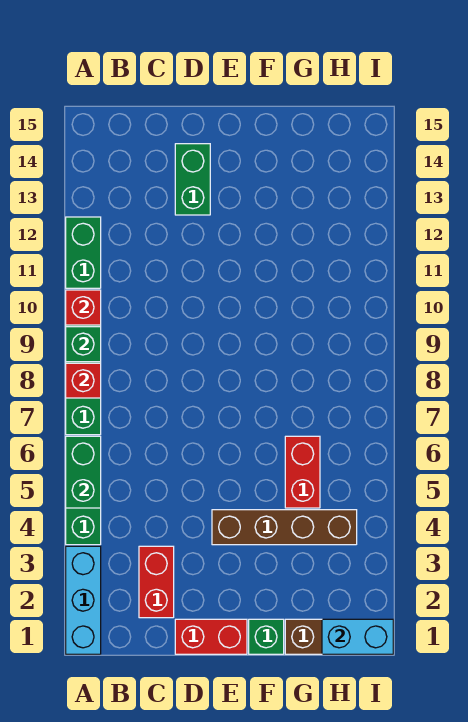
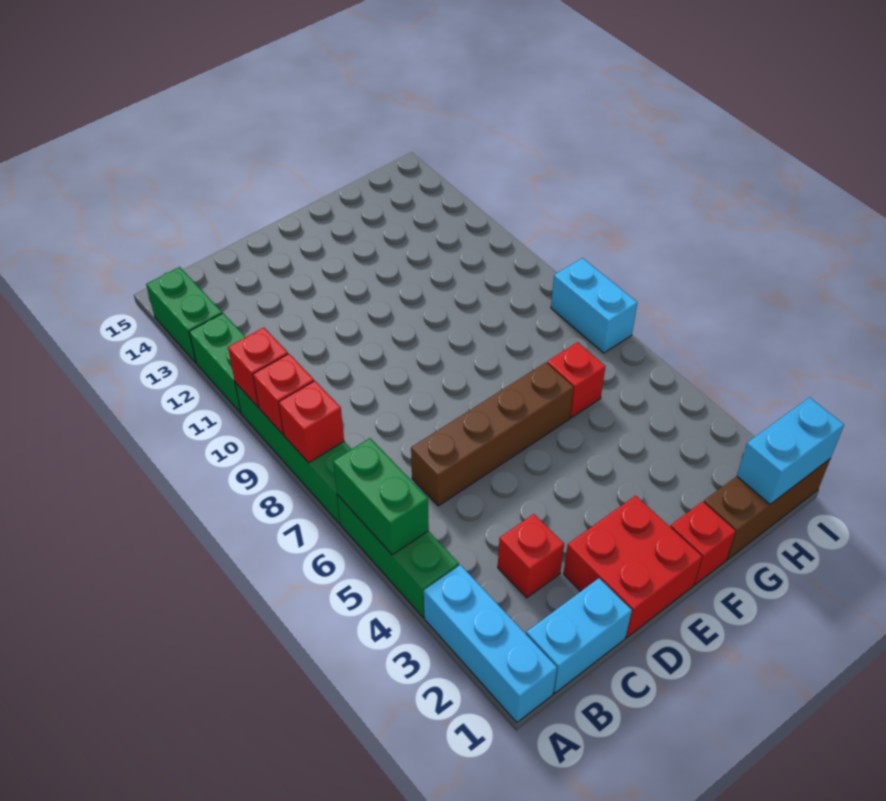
green 1x1 brick [66,327,101,362] -> red 1x1 brick [253,354,314,434]
none -> cyan 1x2 brick [526,578,632,693]
red 1x2 brick [139,546,174,618] -> red 1x1 brick [498,514,564,598]
red 1x2 brick [175,619,247,654] -> red 2x2 brick [563,496,702,637]
green 1x2 brick [175,144,210,215] -> green 1x2 brick moved to [146,267,222,363]
brown 1x4 brick [212,510,357,545] -> brown 1x4 brick moved to [411,362,574,506]
green 1x1 brick [249,619,284,654] -> red 1x1 brick [670,502,736,585]
red 1x2 brick [285,436,320,508] -> red 1x1 brick [547,342,605,418]
none -> cyan 1x2 brick [551,258,637,353]

